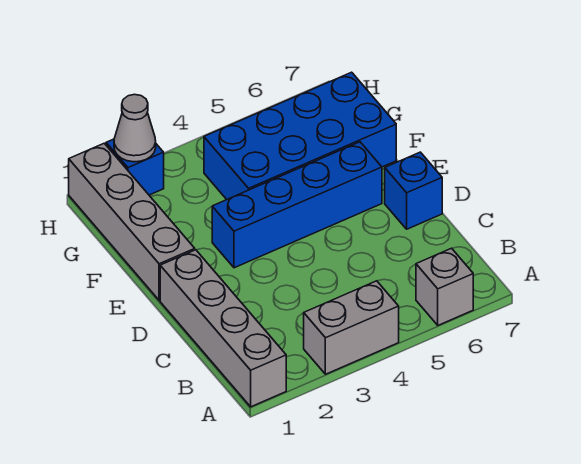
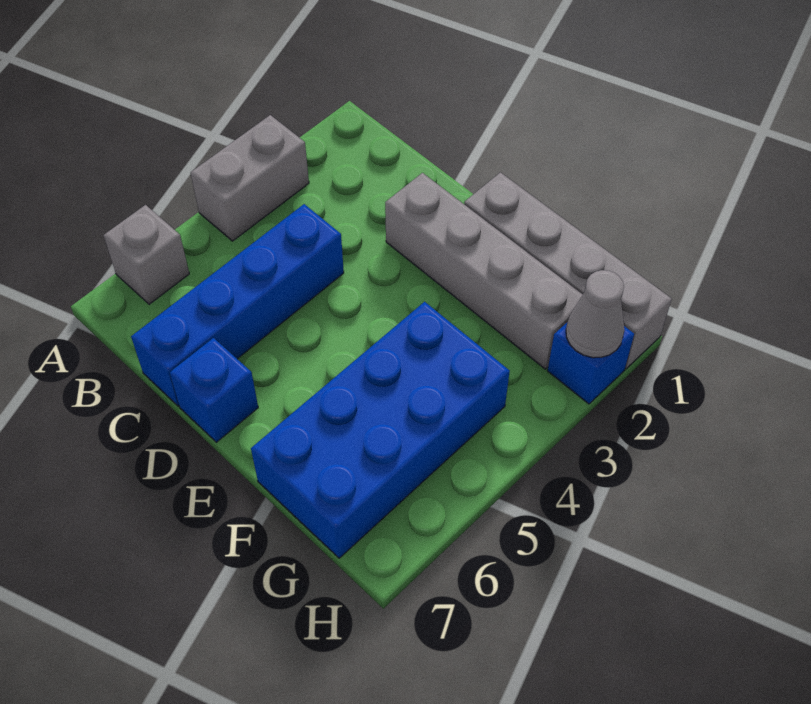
grey 1x4 brick [160,250,286,407] -> grey 1x4 brick moved to [385,173,583,369]
blue 1x4 brick [212,142,382,268] -> blue 1x4 brick moved to [131,204,344,406]

